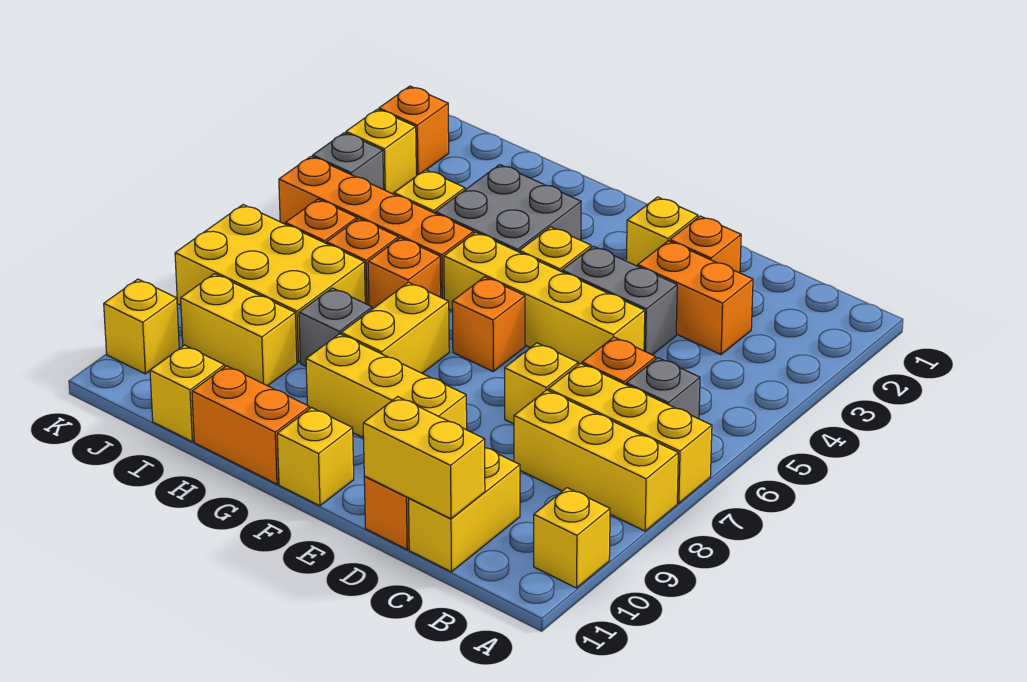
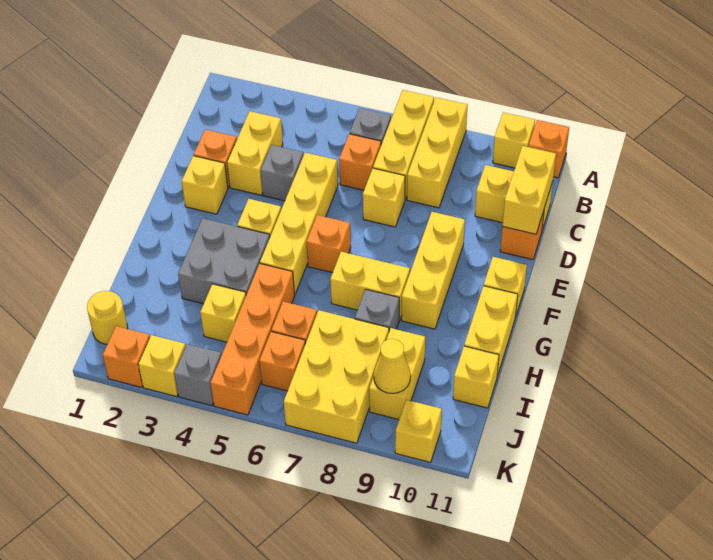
orange 1x2 brick [638,241,753,355] -> yellow 1x2 brick [227,111,283,195]
grey 1x2 brick [562,246,677,355] -> grey 1x1 brick [261,145,303,201]
orange 1x2 brick [192,366,310,484] -> yellow 1x2 brick [464,286,518,376]
orange 1x1 brick [368,238,441,309] -> orange 1x1 brick moved to [529,120,569,178]
none -> yellow 1x1 round brick [87,291,128,344]
none -> yellow 1x1 cone [374,339,411,394]

